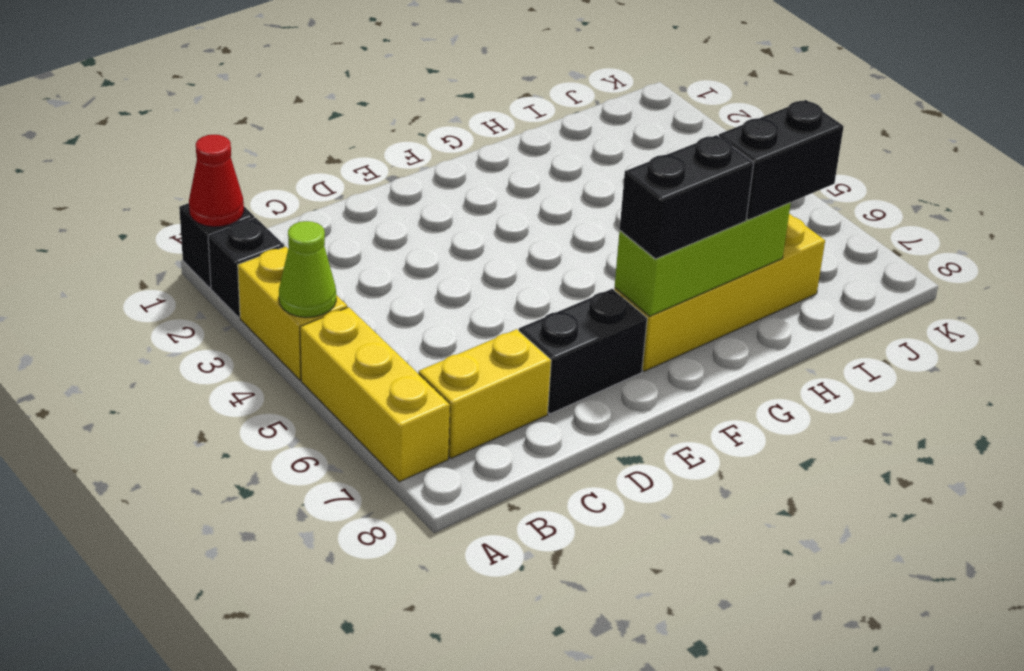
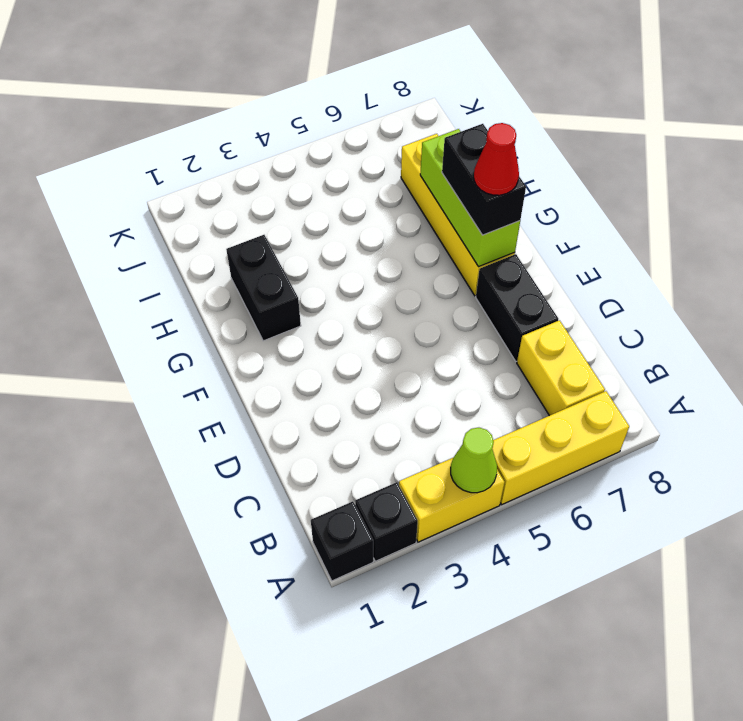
red 1x1 cone [189,135,244,227] -> red 1x1 cone moved to [474,123,519,195]
black 1x2 brick [719,100,844,220] -> black 1x2 brick moved to [226,235,301,341]

